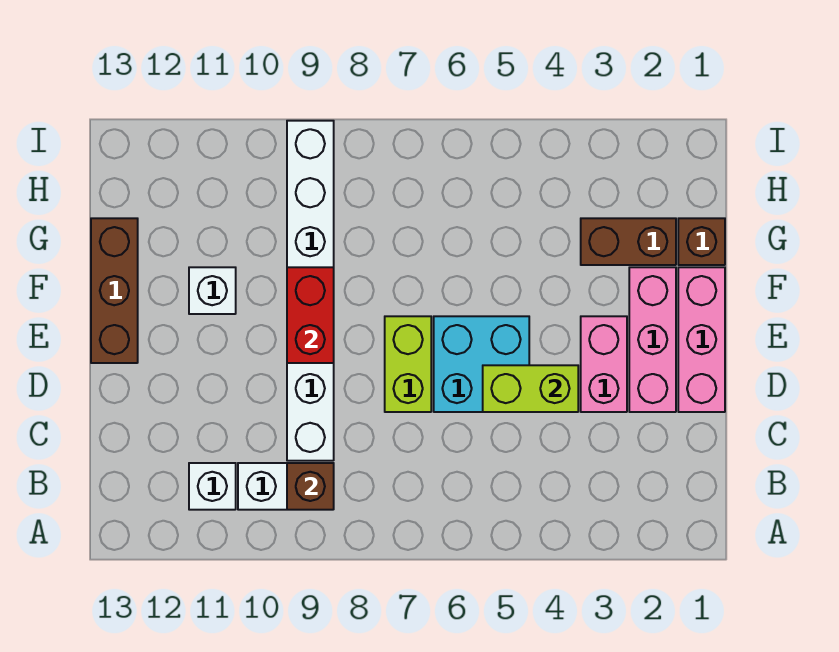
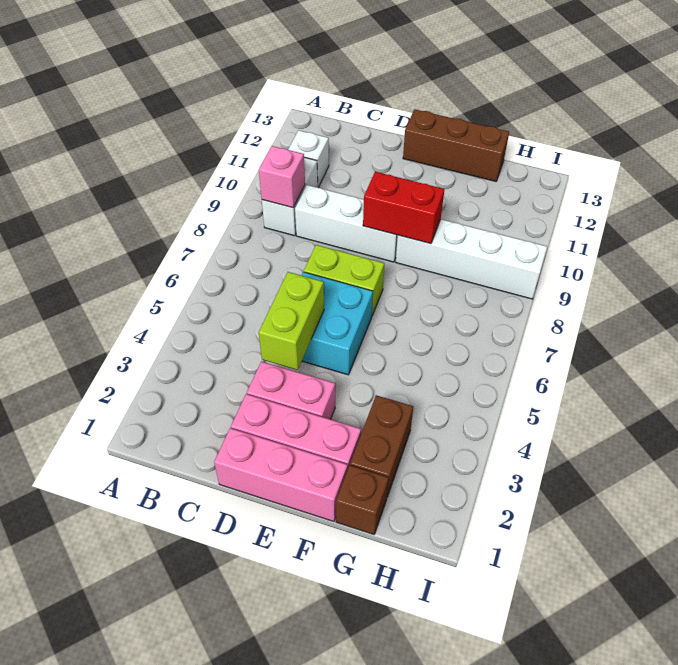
brown 1x1 brick [287,463,334,510] -> pink 1x1 brick [259,146,305,208]
white 1x1 brick [189,267,236,314] -> none

